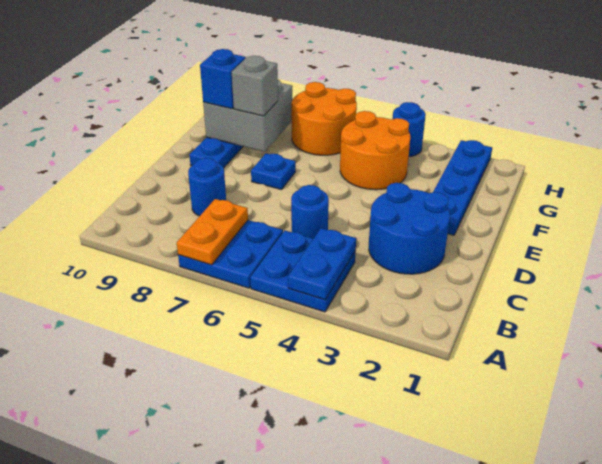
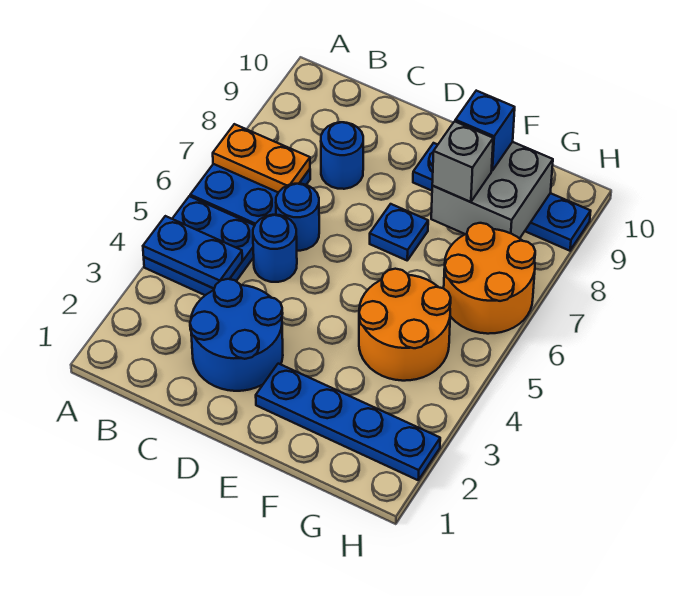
blue 1x1 round brick [393,102,426,156] -> blue 1x1 round brick moved to [276,184,319,251]

